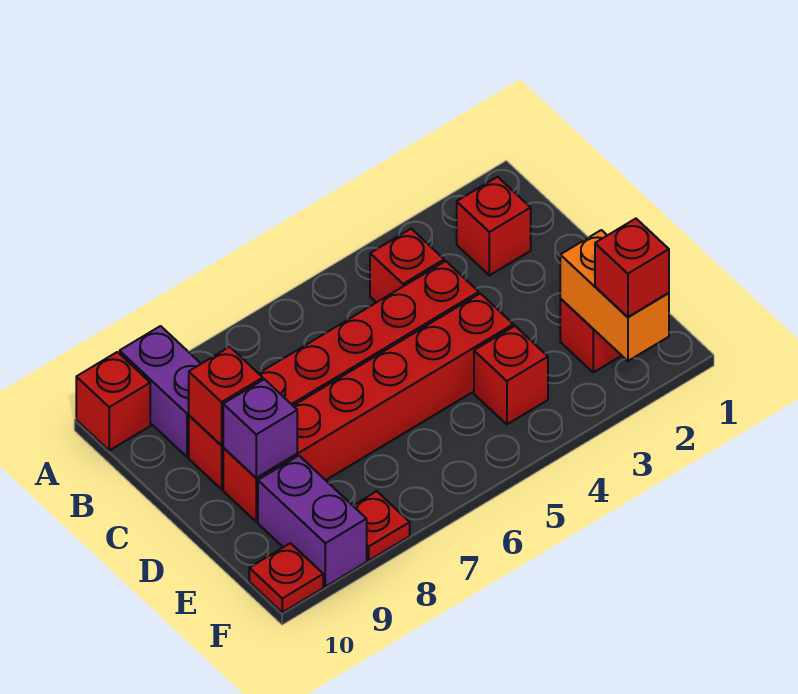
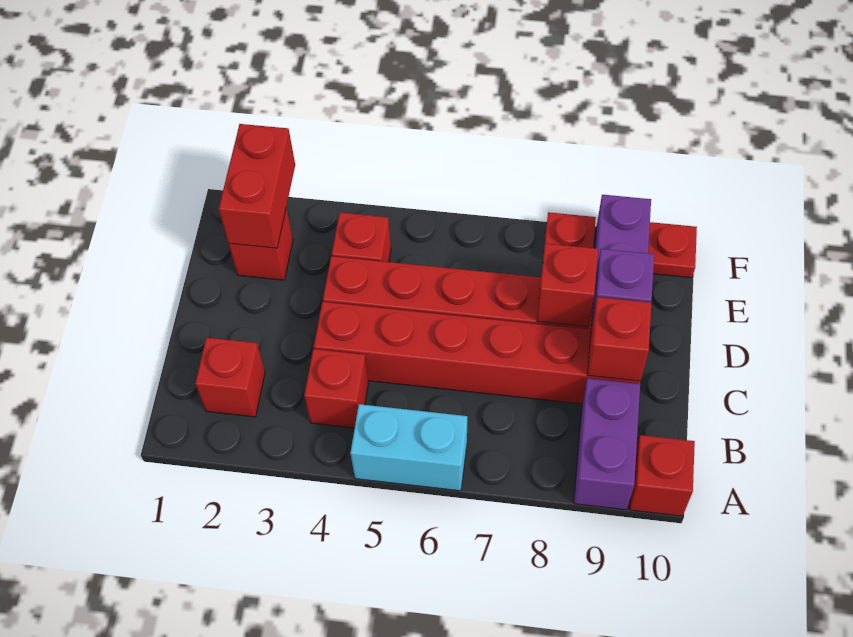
none -> cyan 1x2 brick [350,404,467,491]
orange 1x2 brick [560,230,669,361] -> red 1x2 brick [219,124,295,248]
red 1x1 brick [595,219,669,317] -> red 1x1 brick moved to [537,243,598,327]

